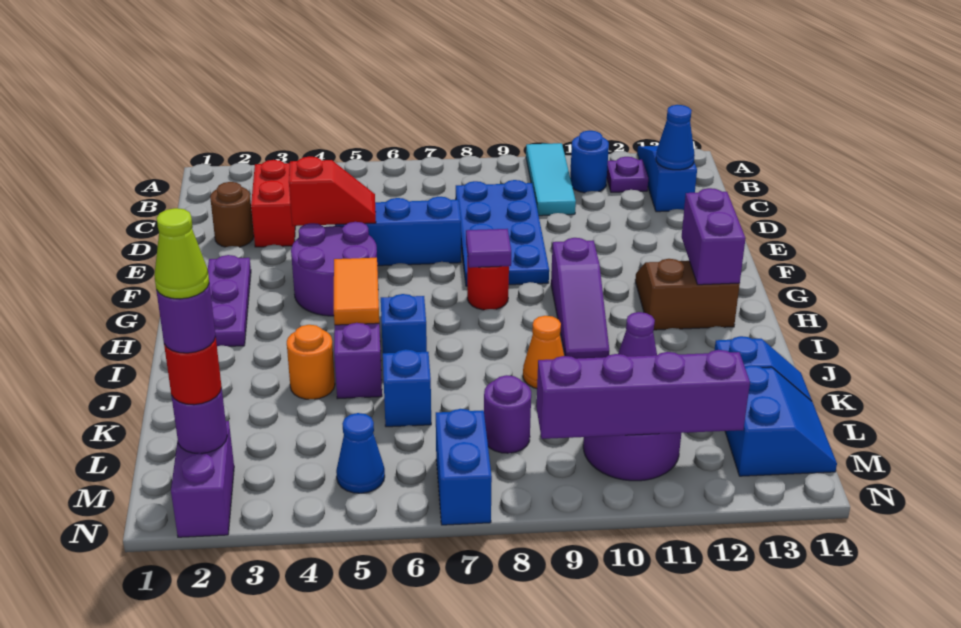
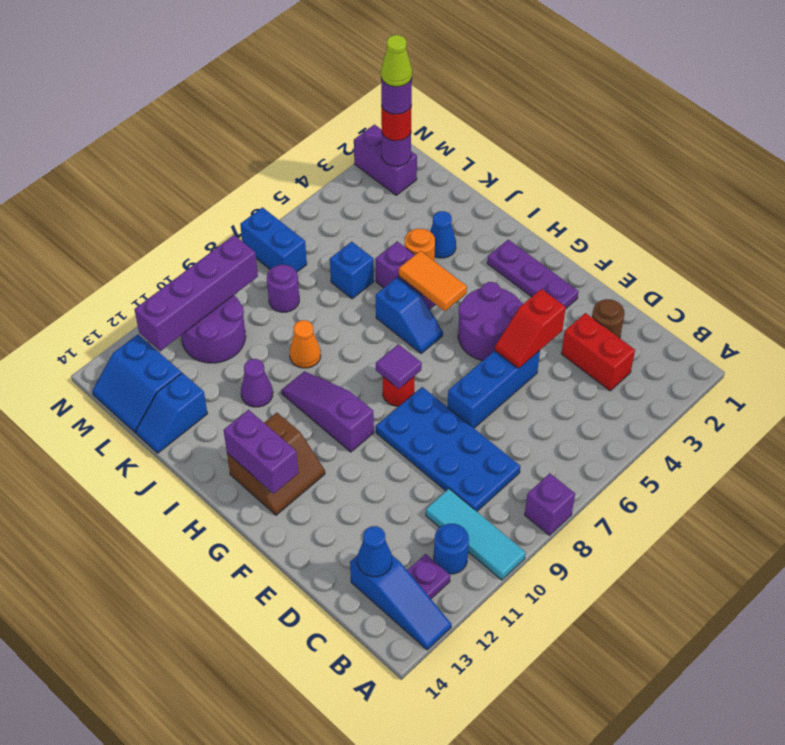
none -> purple 1x1 brick [525,473,575,535]
blue 1x1 cone [336,413,385,493] -> blue 1x1 cone moved to [430,211,456,258]

